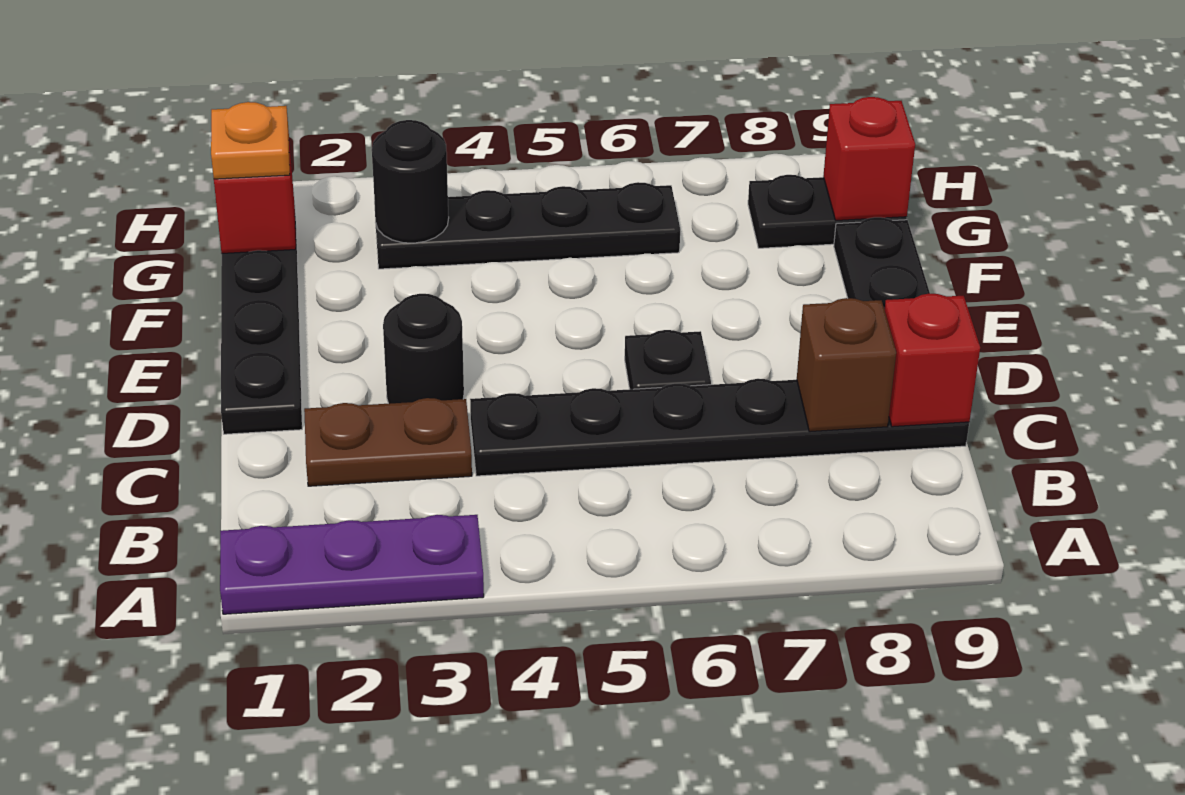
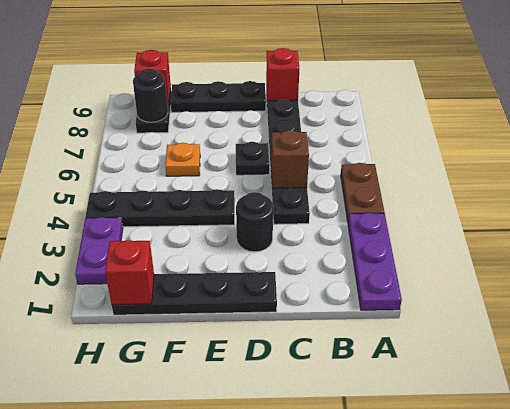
brown 1x2 plate [304,398,472,486] -> brown 1x2 plate moved to [341,163,384,221]
brown 1x1 brick [797,298,896,432] -> brown 1x1 brick moved to [271,130,309,188]
orange 1x1 plate [211,102,290,179] -> orange 1x1 plate moved to [165,143,200,176]
black 1x4 plate [374,182,680,269] -> black 1x4 plate turned to [85,189,235,227]
black 1x1 round brick [372,120,449,243] -> black 1x1 round brick moved to [133,69,168,122]
none -> purple 1x2 plate [75,217,123,284]

